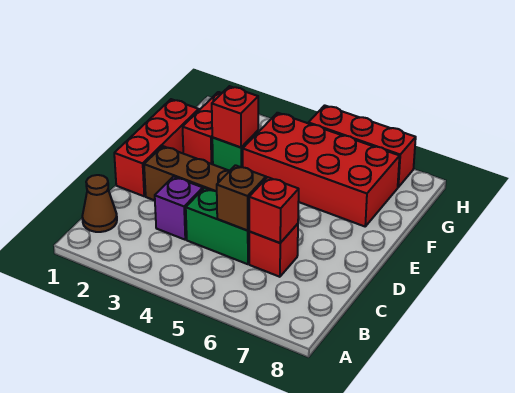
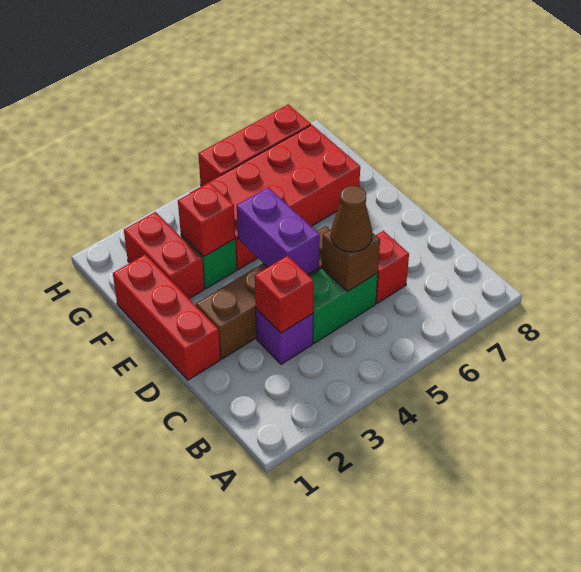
brown 1x1 cone [82,175,117,232] -> brown 1x1 cone moved to [331,186,372,252]
red 1x1 brick [249,177,299,243] -> red 1x1 brick moved to [255,256,314,333]
none -> purple 1x2 brick [237,187,320,275]

